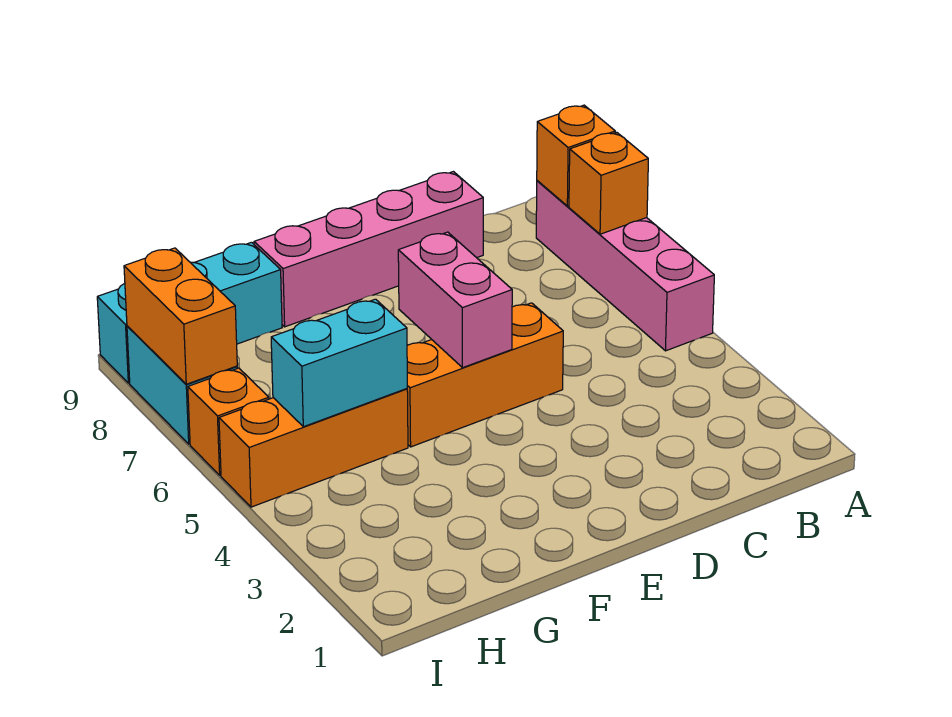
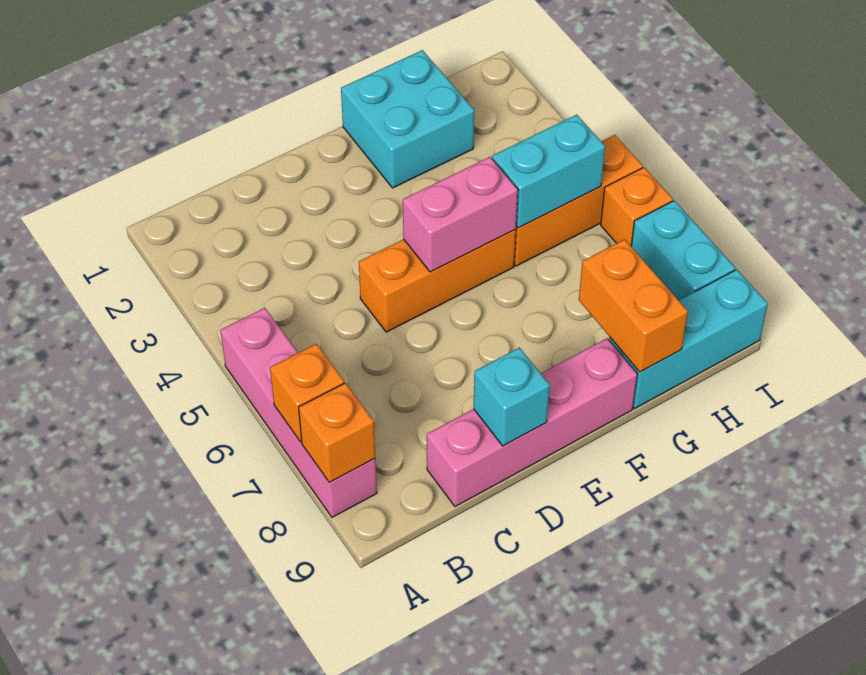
none -> cyan 1x1 brick [474,348,550,446]
pink 1x2 brick [398,232,512,368] -> pink 1x2 brick turned to [403,157,518,272]
none -> cyan 2x2 brick [341,50,474,188]
orange 1x2 brick [124,248,237,384] -> orange 1x2 brick moved to [579,239,688,372]

